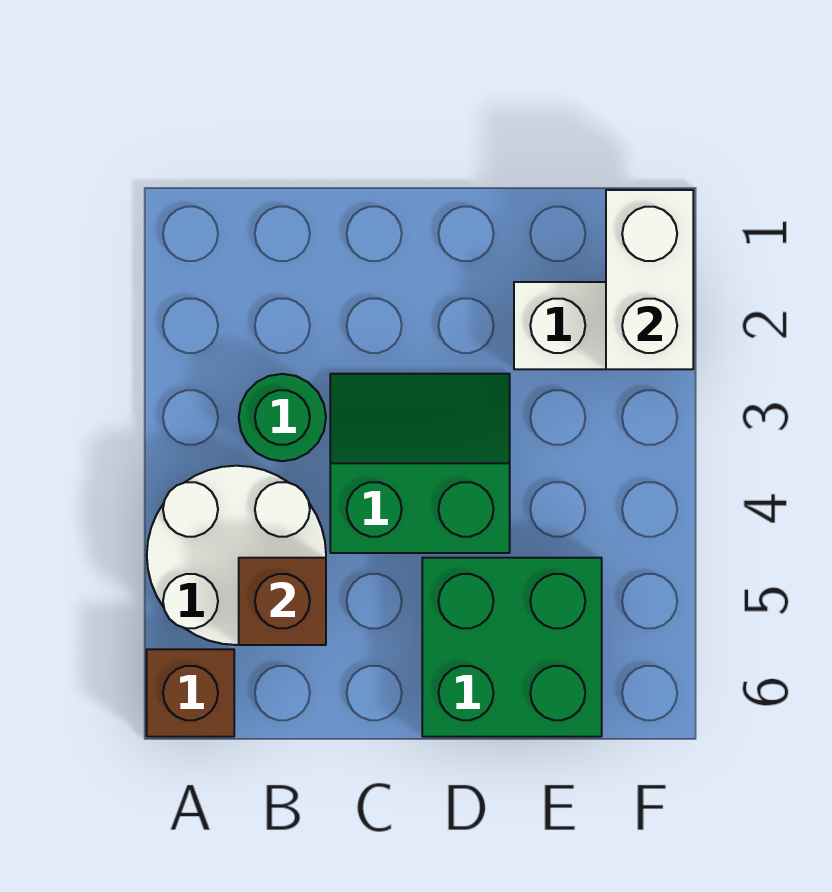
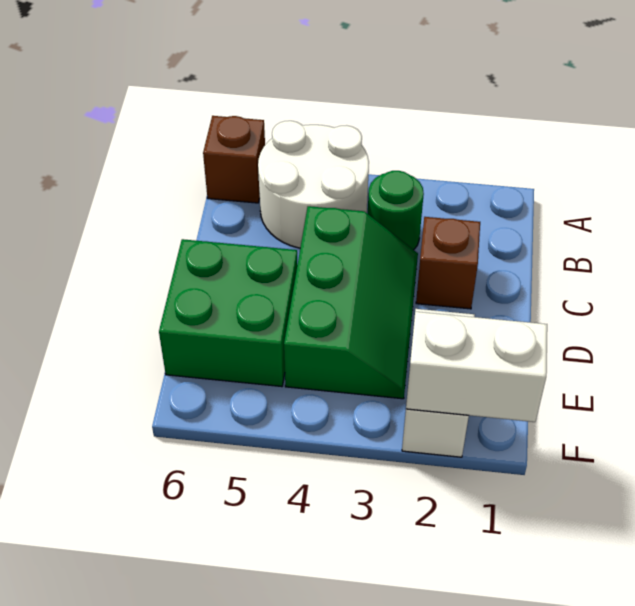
brown 1x1 brick [239,558,326,645] -> brown 1x1 brick moved to [416,217,480,309]
green 2x2 slope [330,374,510,553] -> green 2x3 slope [284,206,418,399]

